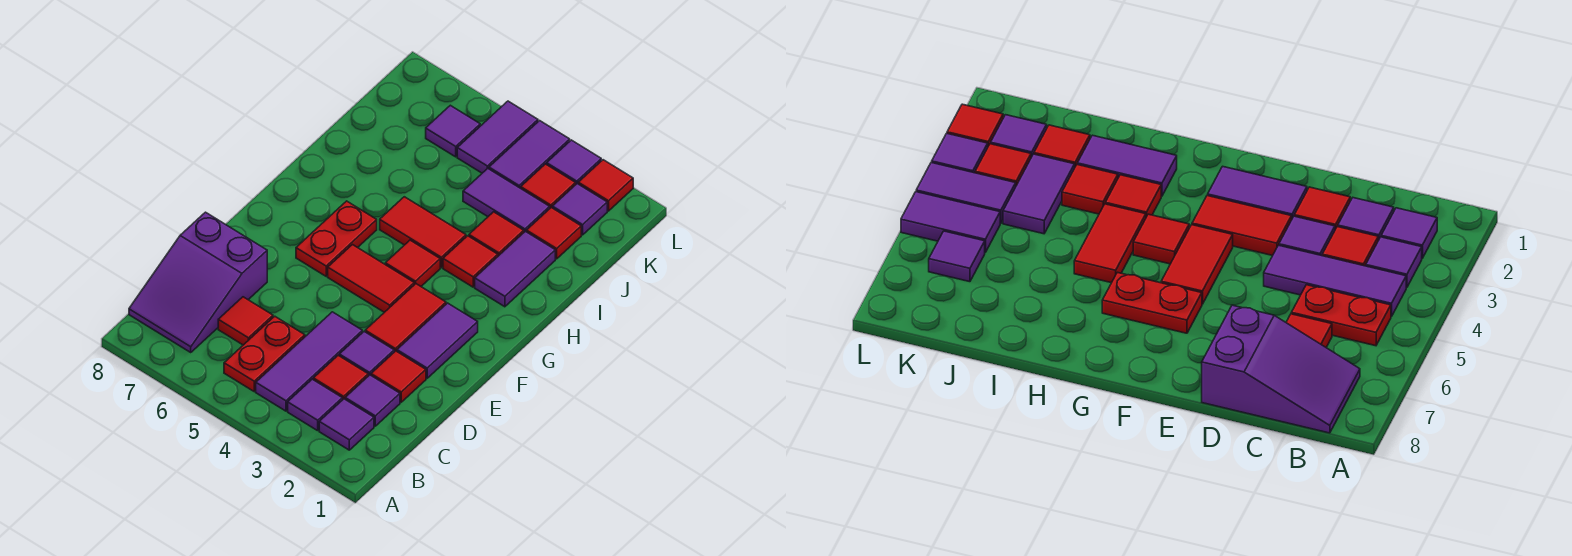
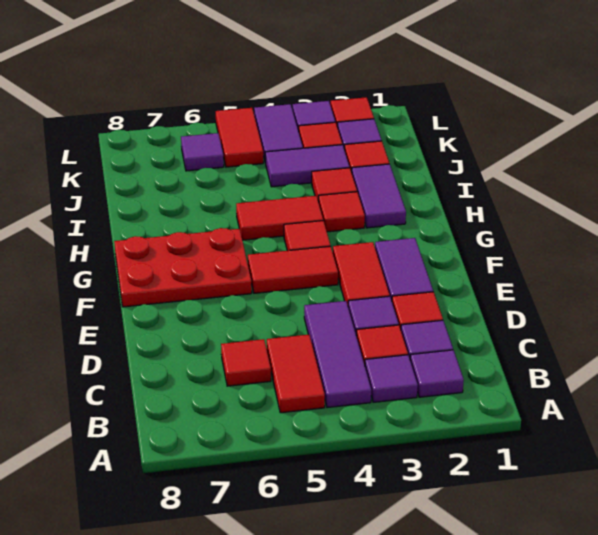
red 1x2 plate [224,316,305,391] -> red 1x2 tile [267,335,325,413]
purple 2x3 slope [129,212,267,352] -> none
red 1x2 plate [296,201,377,276] -> red 2x3 plate [114,228,252,307]
purple 1x2 tile [457,101,538,173] -> red 1x2 tile [216,108,263,167]

